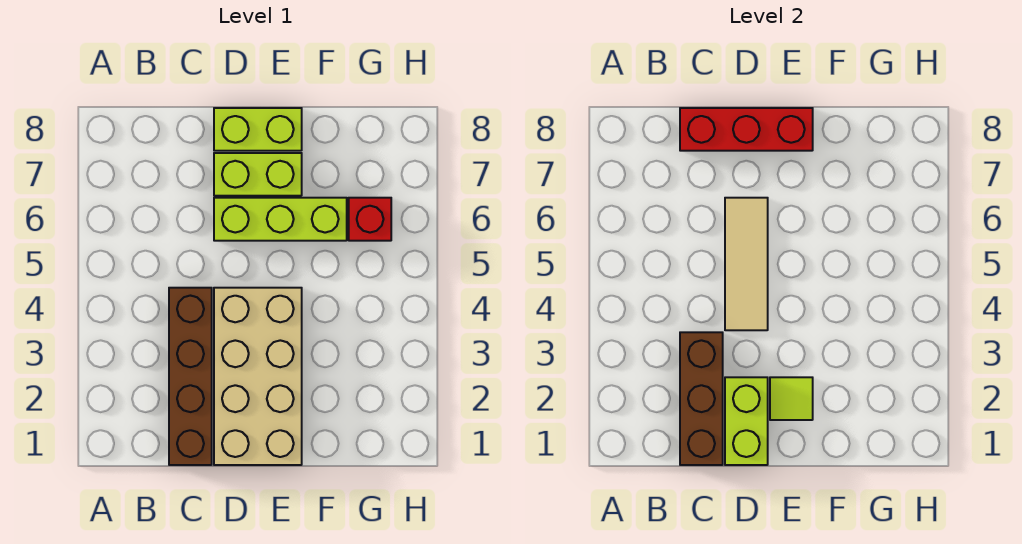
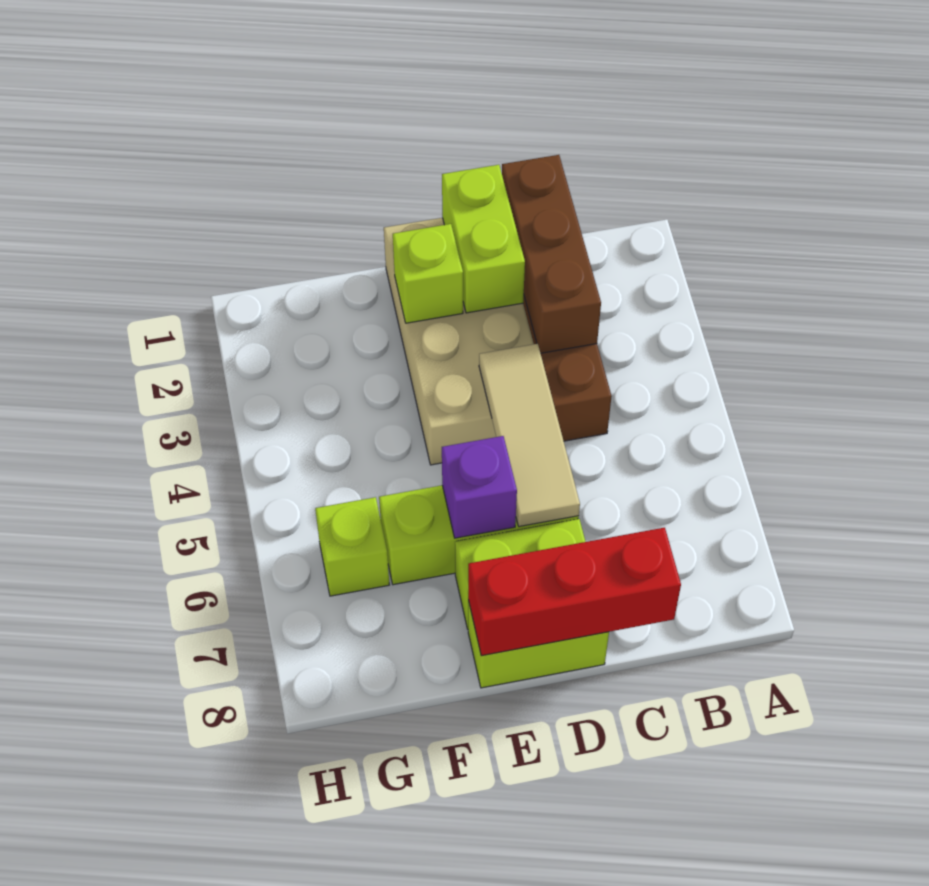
lime 1x1 tile [770,377,813,420] -> lime 1x1 brick [393,224,463,323]
none -> purple 1x1 brick [442,436,517,538]
red 1x1 brick [349,198,391,241] -> lime 1x1 brick [315,497,389,596]

